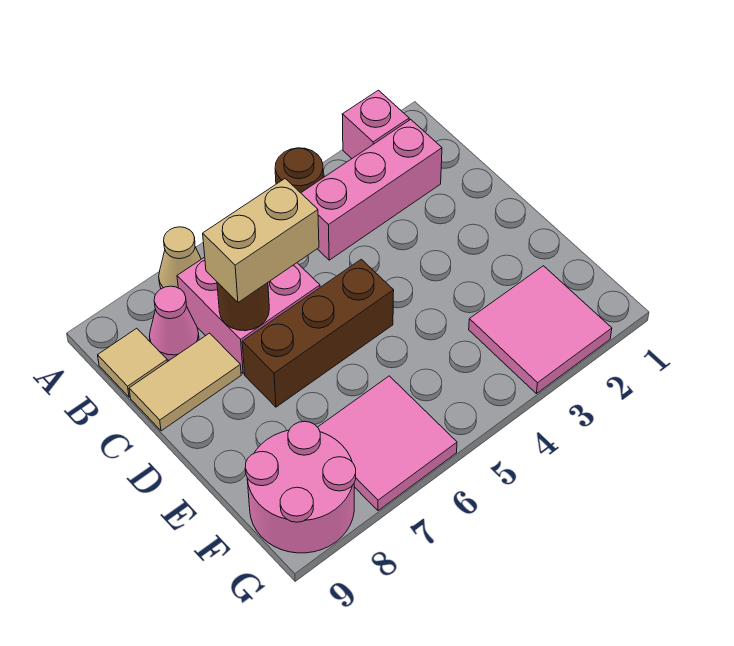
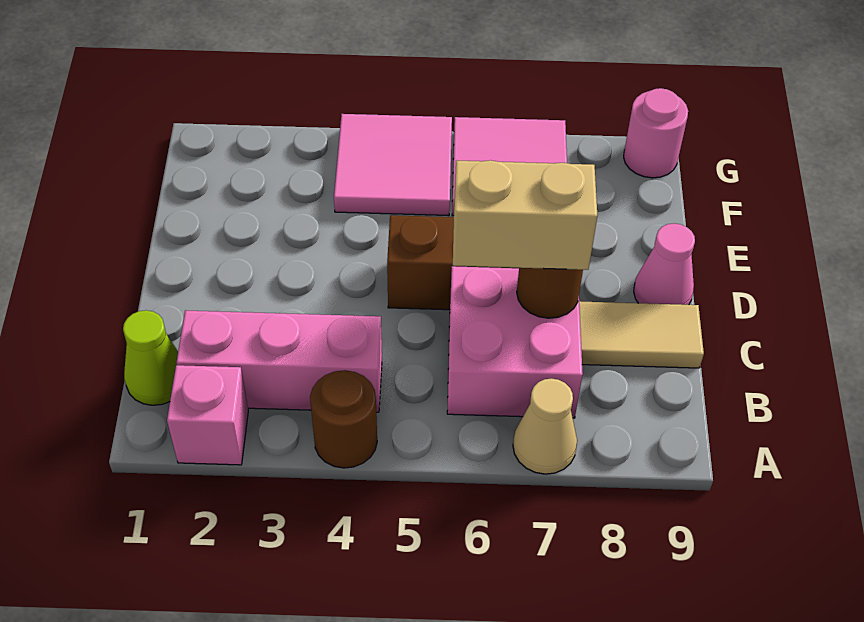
none -> lime 1x1 cone [123,310,178,405]
pink 1x1 cone [149,286,199,360] -> pink 1x1 cone moved to [634,223,695,305]
tan 1x1 tile [98,328,167,397] -> none
pink 2x2 tile [469,266,612,394] -> pink 2x2 tile moved to [334,114,452,216]
pink 2x2 round brick [245,421,356,553] -> pink 1x1 round brick [624,88,688,178]

